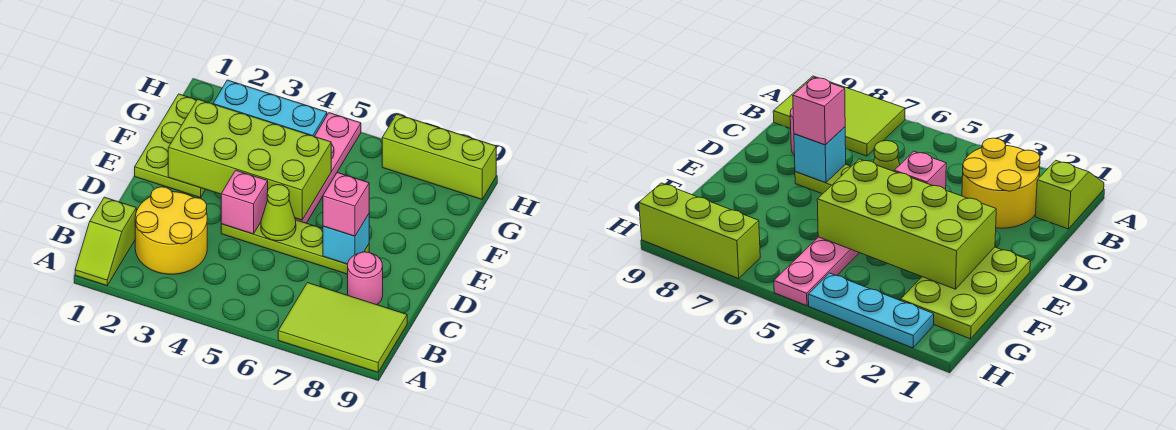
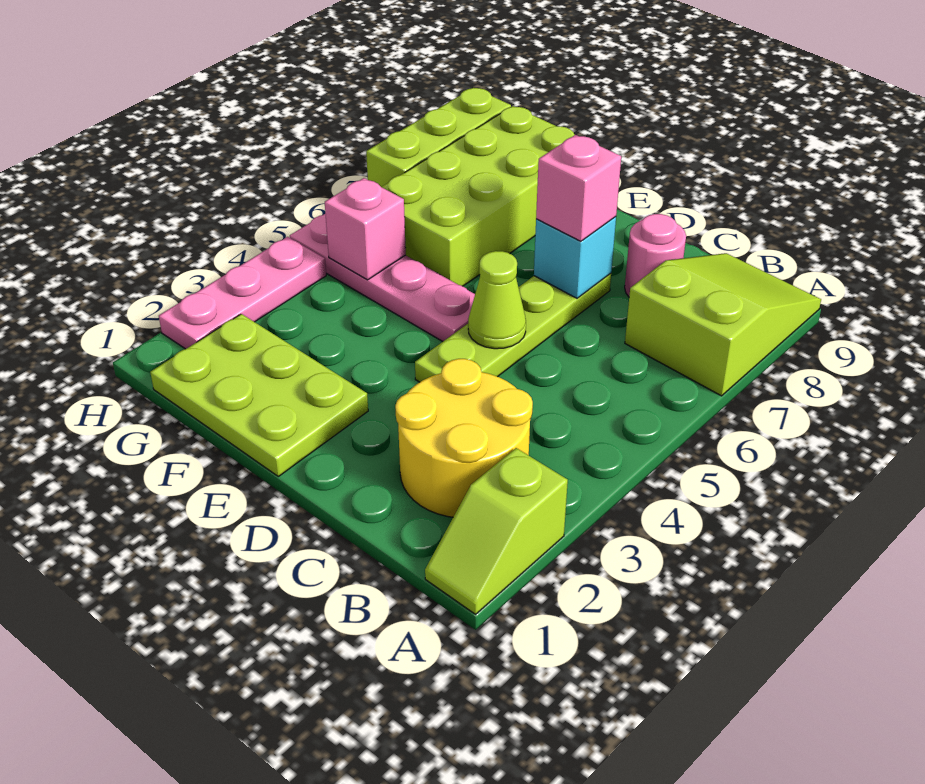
lime 1x2 slope [75,197,136,285] -> lime 1x2 slope turned to [425,448,568,614]
lime 2x3 tile [278,283,407,372] -> lime 2x3 slope [625,253,821,396]
pink 1x1 brick [221,170,268,234] -> pink 1x1 brick moved to [325,178,406,280]
lime 2x4 brick [168,99,331,220] -> lime 2x4 brick moved to [382,106,574,286]
cyan 1x3 plate [213,80,327,136] -> pink 1x3 plate [159,237,326,349]

